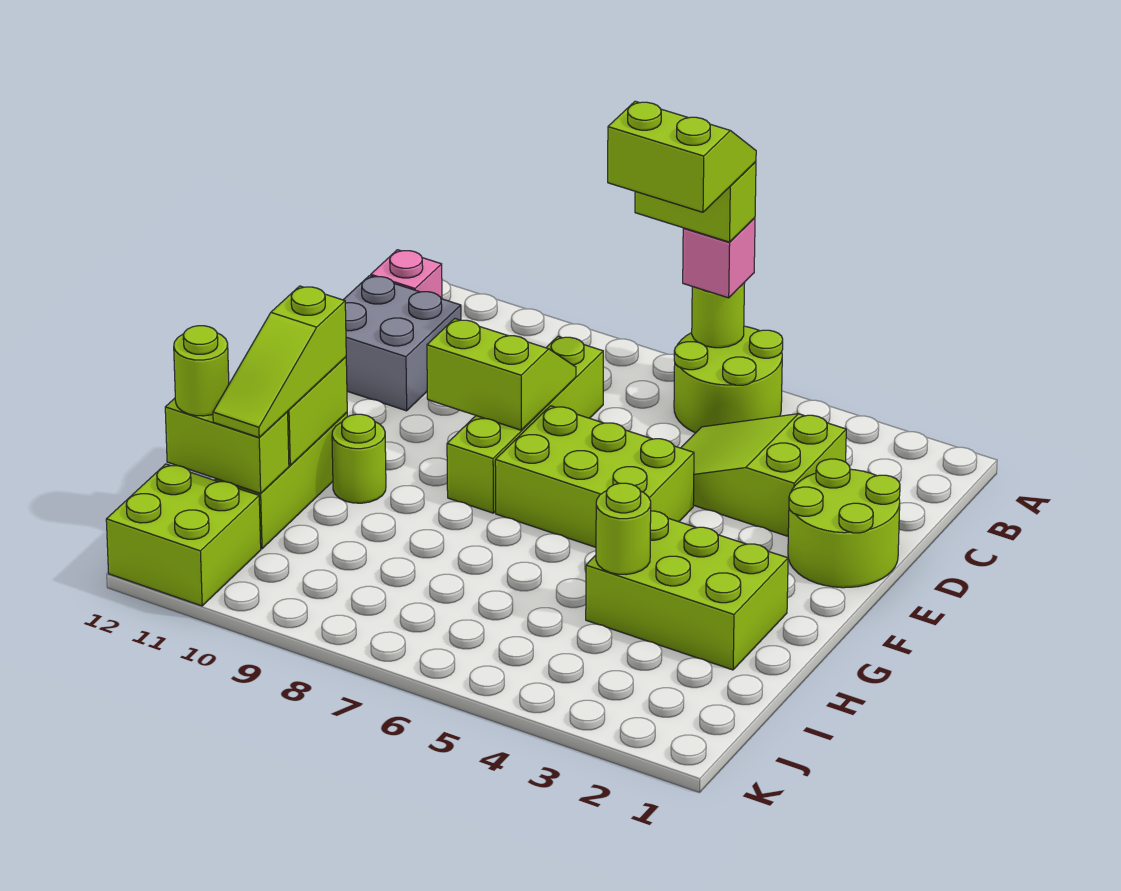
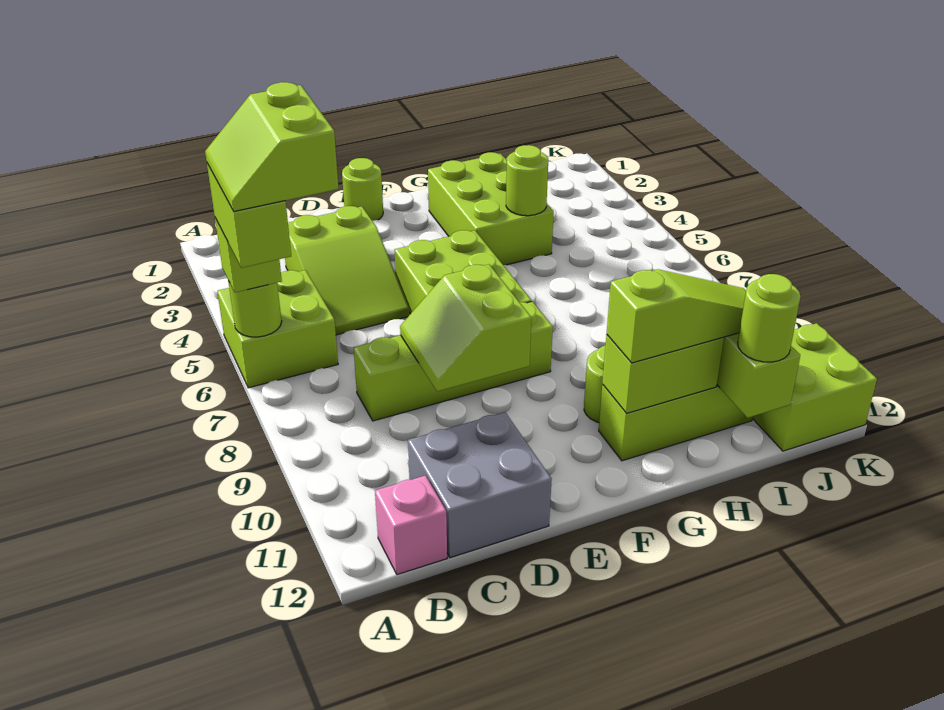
lime 2x2 round brick [674,326,783,433] -> lime 2x2 brick [217,270,338,388]
pink 1x1 brick [683,218,755,298] -> lime 1x1 brick [215,218,282,292]
lime 2x2 round brick [788,459,900,588] -> lime 1x1 round brick [342,158,383,221]

